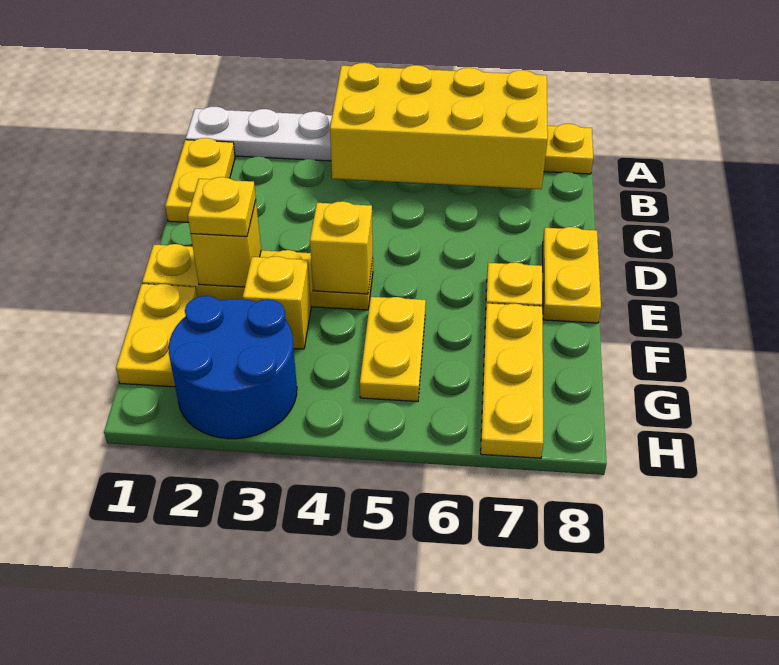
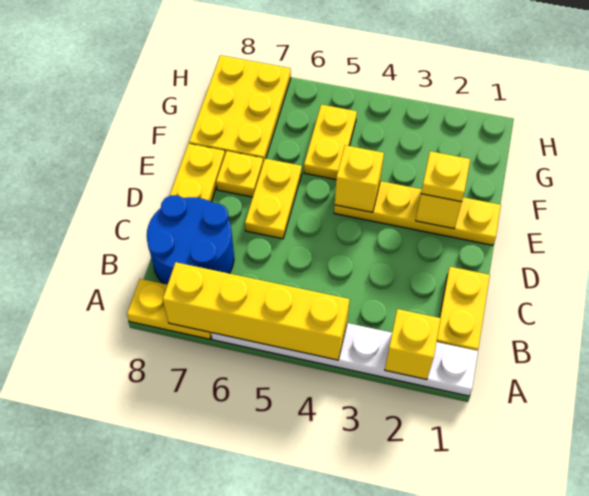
yellow 2x4 brick [330,63,548,189] -> yellow 1x4 brick [163,262,350,360]
yellow 1x2 plate [116,284,197,387] -> yellow 1x2 plate moved to [245,159,302,239]
yellow 1x1 brick [243,256,311,349] -> yellow 1x1 brick moved to [385,309,441,380]
yellow 1x3 plate [481,303,544,458] -> yellow 2x3 plate [189,55,291,163]
blue 2x2 round brick [169,296,297,439] -> blue 2x2 round brick moved to [147,195,234,285]

